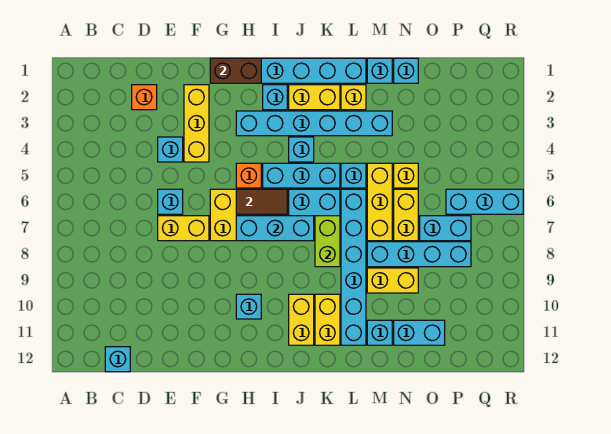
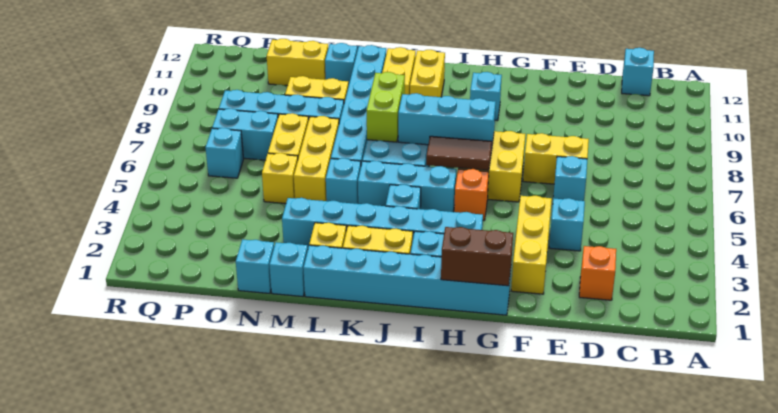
cyan 1x2 brick [394,320,445,345] -> yellow 1x2 brick [267,39,328,86]
cyan 1x3 brick [446,189,523,214] -> cyan 1x1 brick [206,128,244,178]

